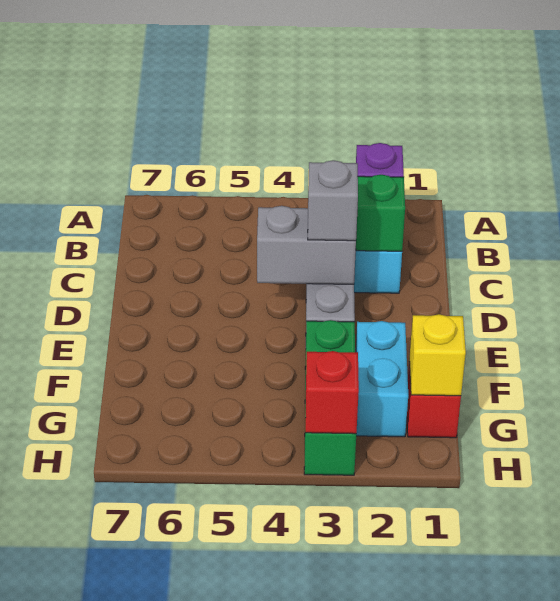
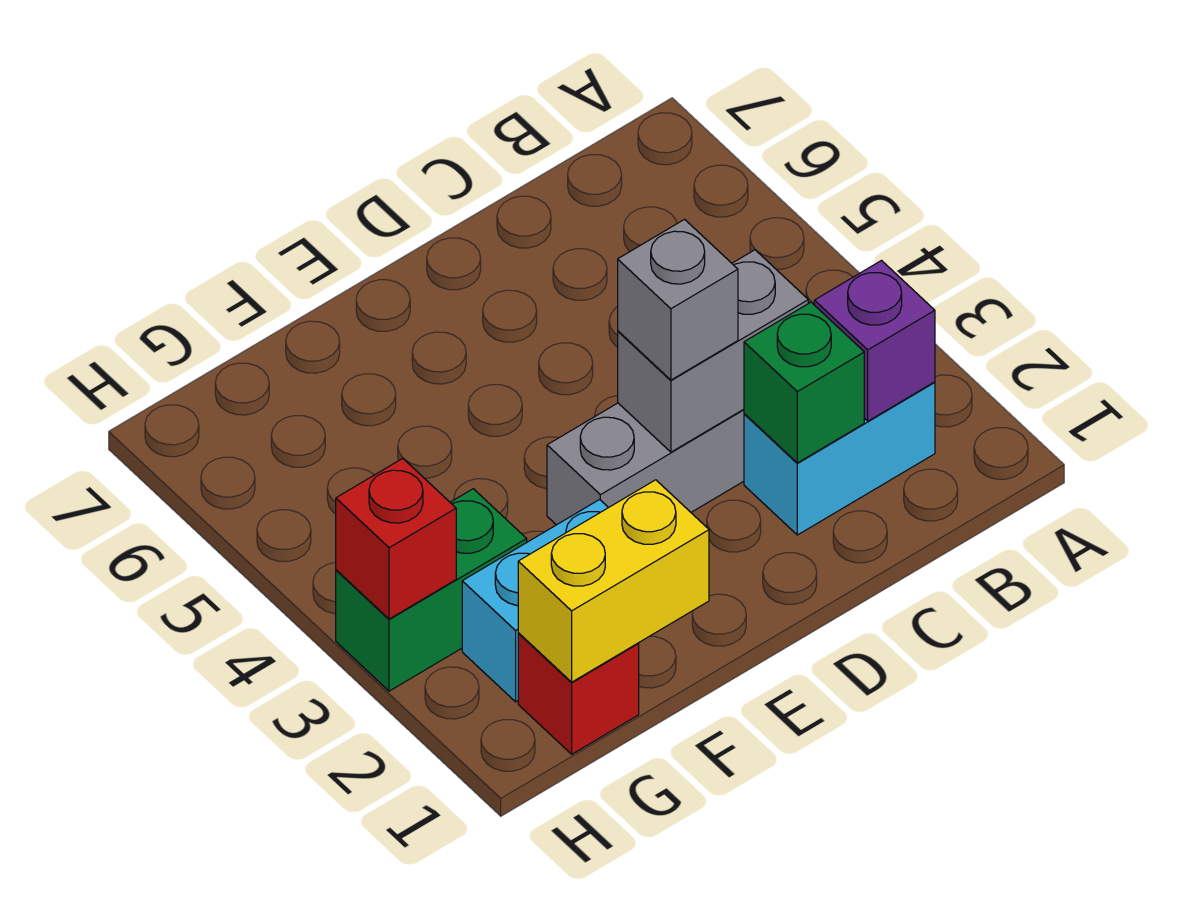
grey 1x2 brick [257,206,356,284] -> grey 1x2 brick turned to [618,250,808,452]
green 1x3 brick [304,320,356,475] -> green 1x2 brick [336,489,527,691]
yellow 1x1 brick [409,314,466,396] -> yellow 1x2 brick [518,480,709,682]

